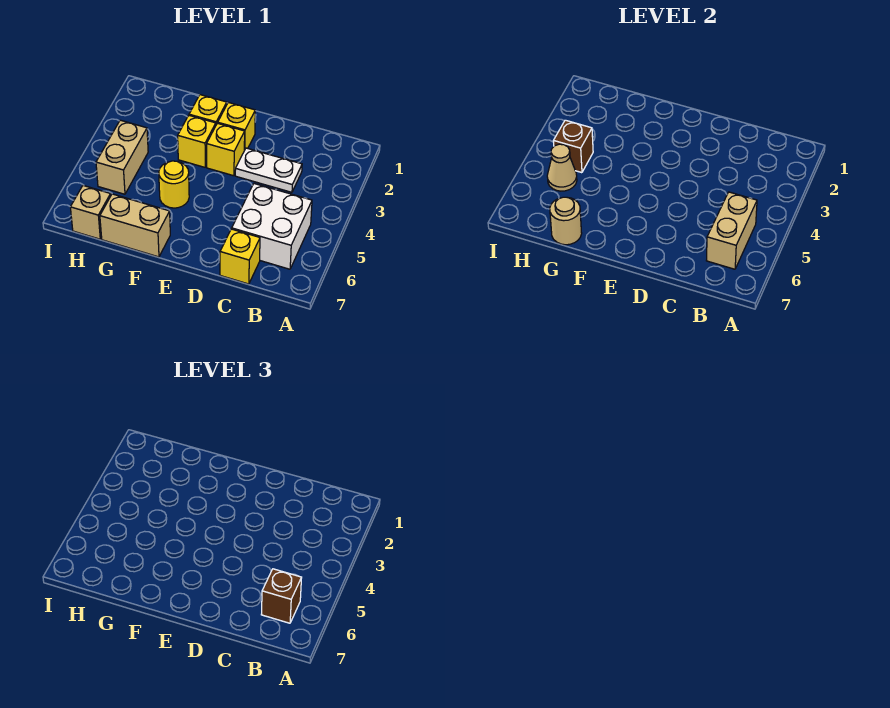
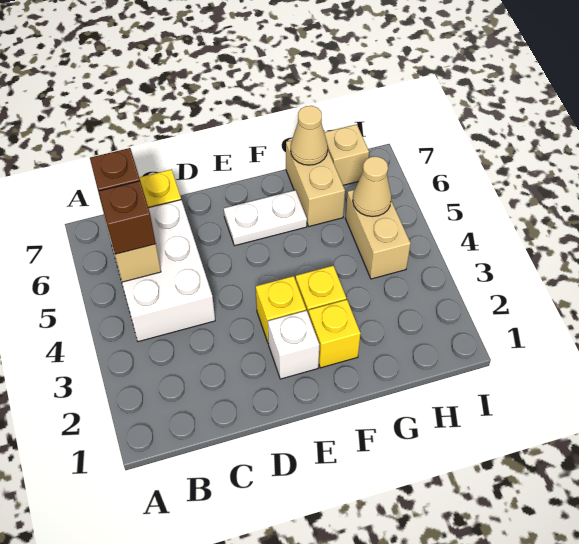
white 2x2 brick [232,184,312,269] -> white 2x3 brick [108,200,215,342]
white 1x2 plate [235,148,302,192] -> white 1x2 plate moved to [224,190,307,246]
yellow 1x1 brick [218,102,255,150] -> white 1x1 brick [268,311,319,379]
yellow 1x1 round brick [159,161,189,208] -> none
tan 1x2 brick [100,194,170,257] -> tan 1x2 brick turned to [286,140,345,226]
tan 1x1 round brick [550,197,582,245] -> tan 1x1 cone [291,106,328,165]
brown 1x1 brick [554,120,593,173] -> brown 1x1 brick moved to [99,181,156,254]

